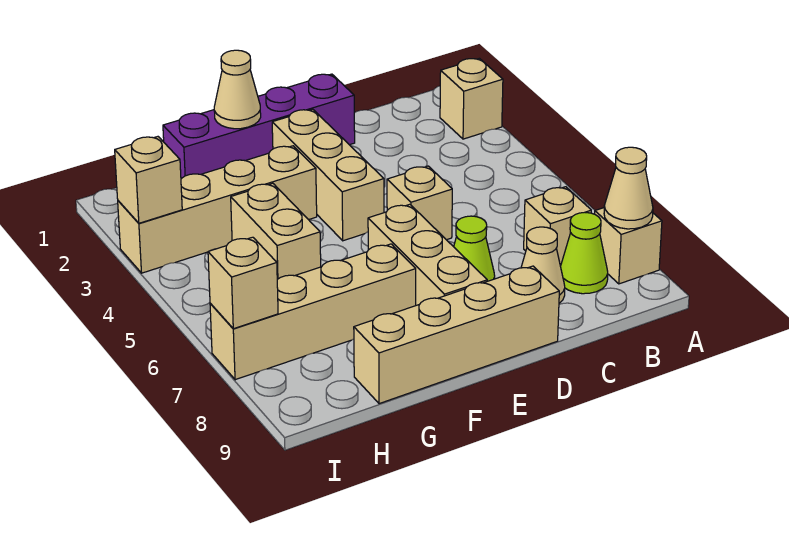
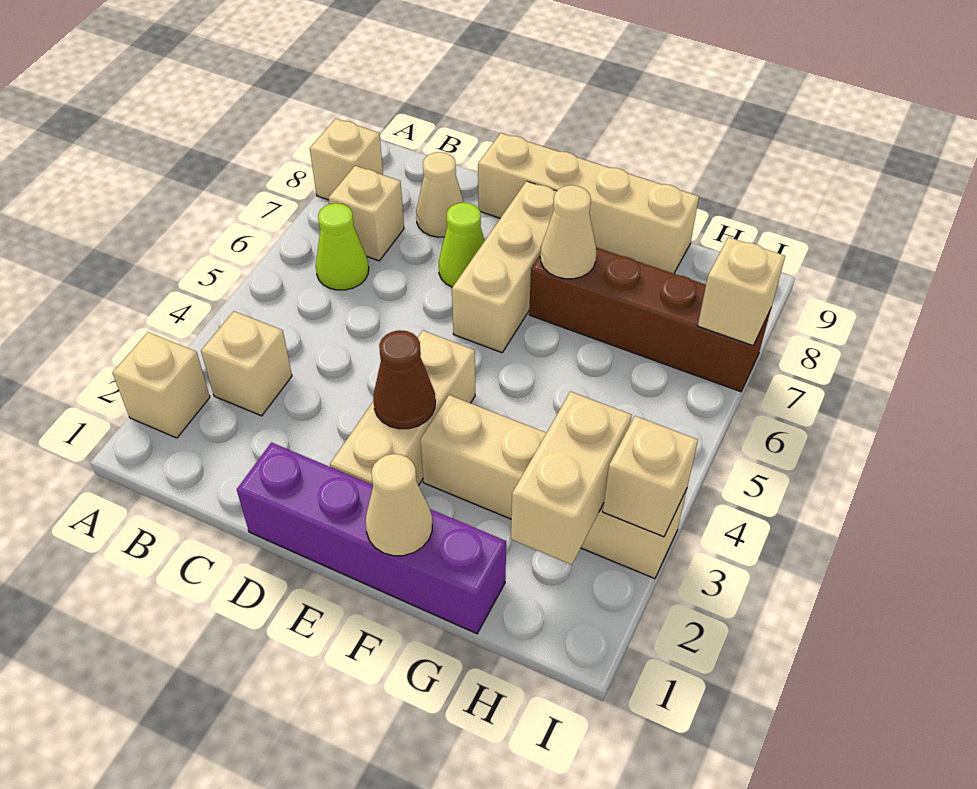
tan 1x1 cone [604,147,653,229] -> tan 1x1 cone moved to [540,185,596,279]
lime 1x1 cone [561,212,608,294] -> lime 1x1 cone moved to [316,203,369,290]
tan 1x1 brick [387,166,452,240] -> tan 1x1 brick moved to [201,311,292,416]
none -> brown 1x1 cone [373,330,435,429]
tan 1x4 brick [210,244,416,380] -> brown 1x4 brick [529,248,771,392]
tan 1x2 brick [231,183,321,279] -> tan 1x2 brick moved to [511,392,632,565]

